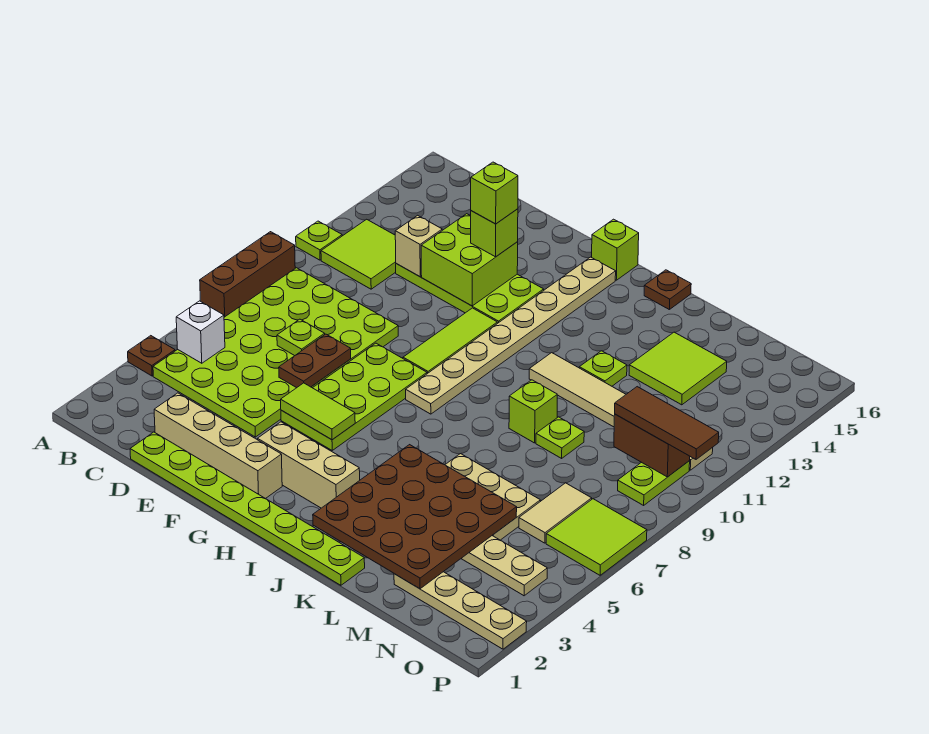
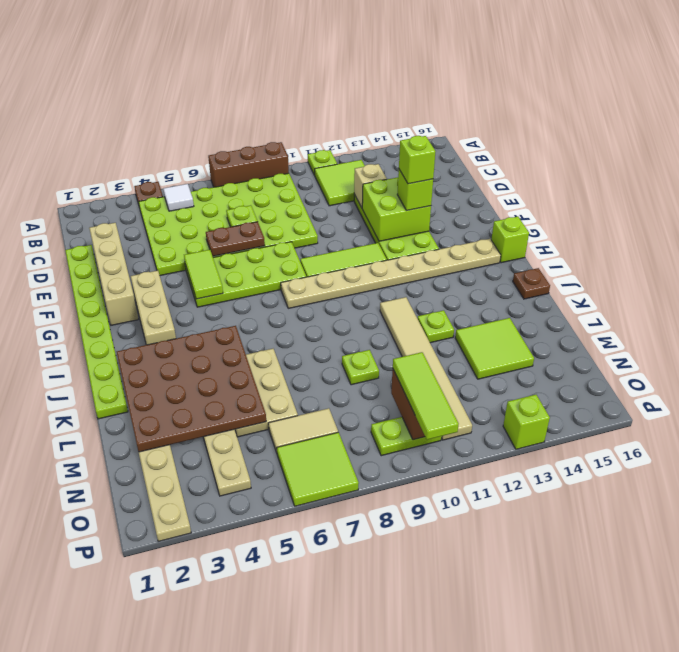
white 1x1 brick [176,301,225,363] -> white 1x1 tile [163,184,194,211]
lime 1x1 brick [509,380,557,443] -> lime 1x1 brick moved to [503,395,550,449]
brown 1x3 tile [615,387,719,459] -> lime 1x3 tile [393,352,458,440]

